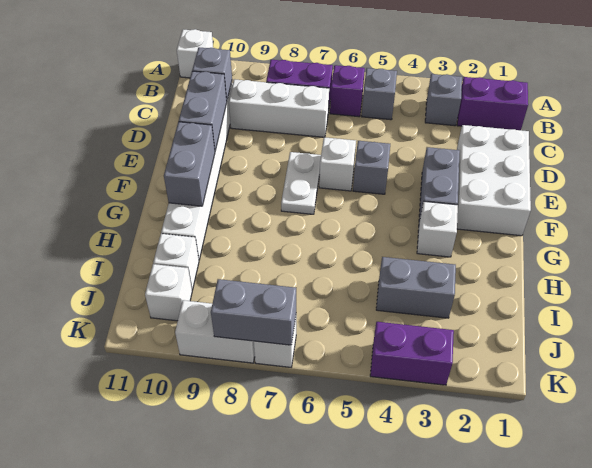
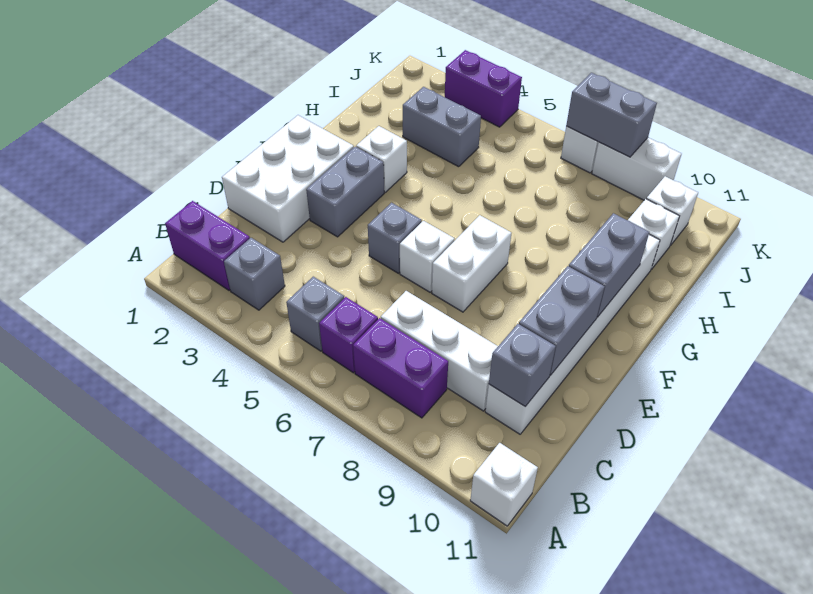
white 1x2 plate [281,152,321,214] -> white 1x2 brick [432,215,511,312]

